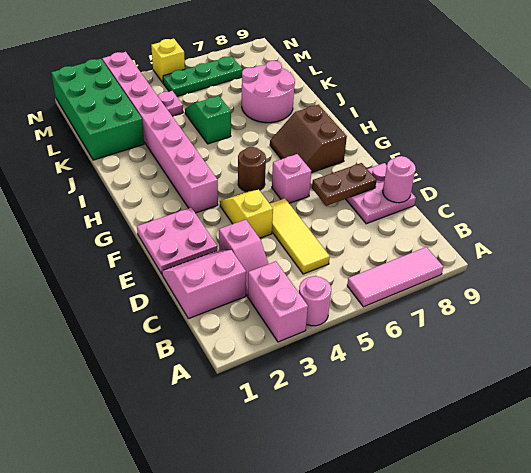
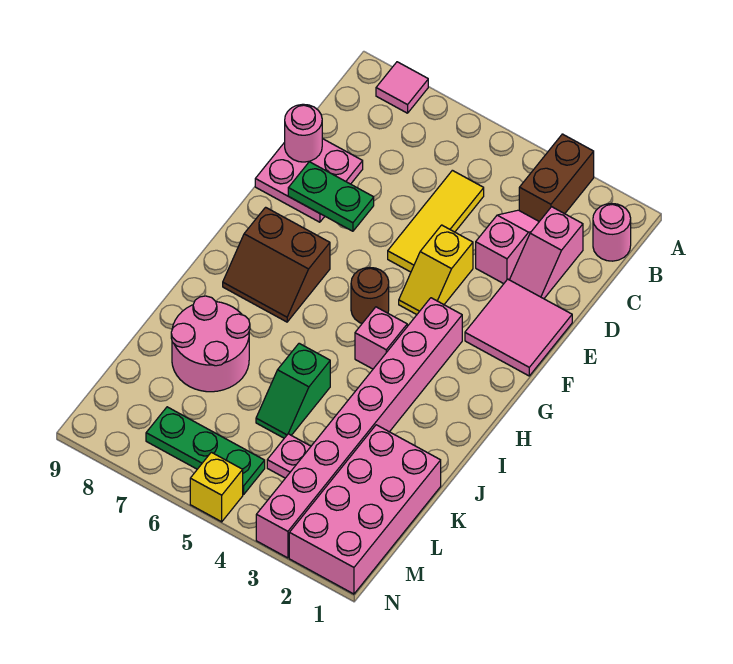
pink 1x2 brick [248,261,308,342] -> brown 1x2 brick [519,134,594,221]
pink 1x1 round brick [299,276,331,326] -> pink 1x1 round brick moved to [593,203,631,261]
pink 1x3 tile [347,247,443,307] -> pink 1x1 tile [376,62,428,113]
pink 2x2 slope [162,250,246,319] -> pink 1x2 slope [510,207,583,299]
pink 2x2 plate [137,208,217,274] -> pink 2x2 tile [465,279,572,376]
brown 1x2 plate [312,163,376,206] -> green 1x2 plate [288,162,374,231]
pink 1x1 brick [272,154,311,203] -> pink 1x1 brick moved to [355,307,407,369]
brown 2x2 slope [270,105,347,173] -> brown 2x2 slope turned to [223,207,330,322]
green 2x4 brick [51,59,144,160] -> pink 2x4 brick [289,425,441,594]

